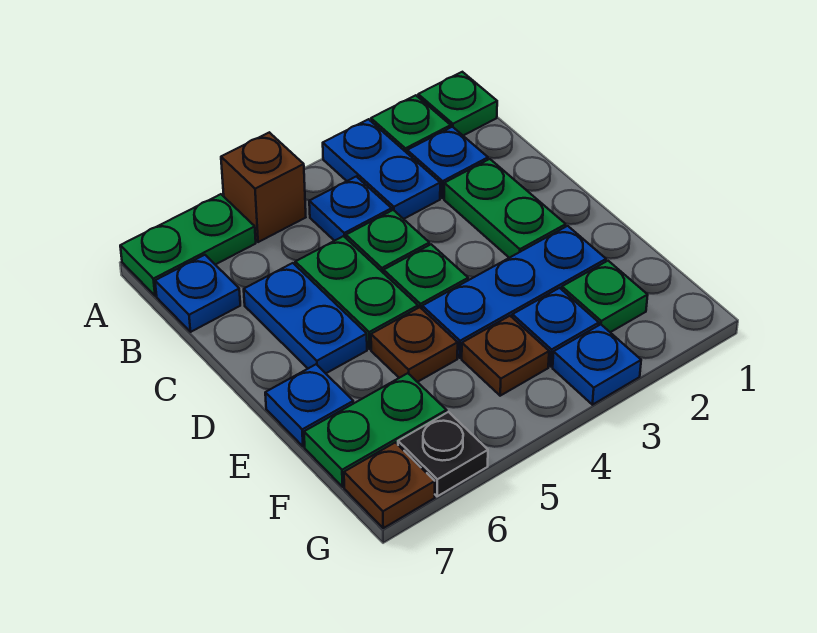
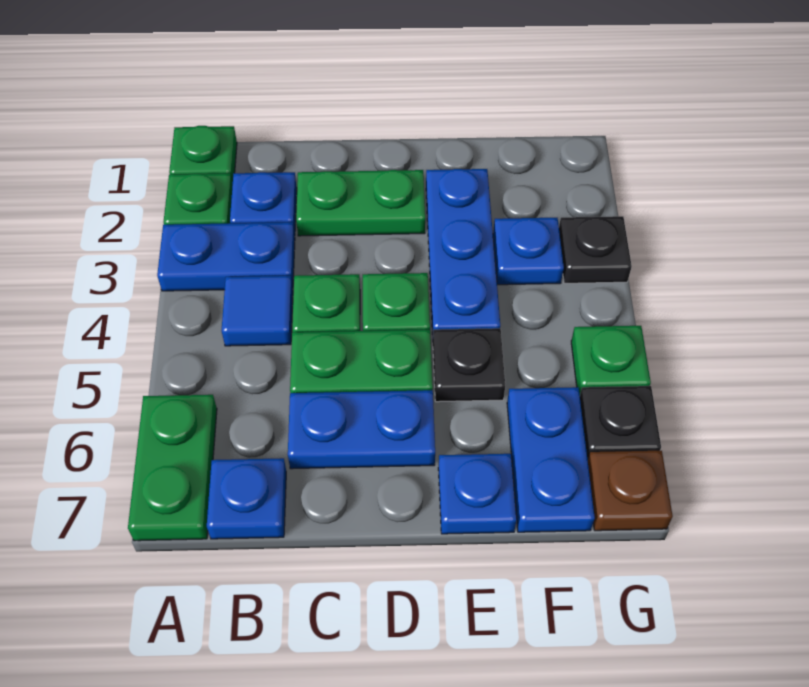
brown 1x1 brick [221,132,306,242] -> none
blue 1x1 plate [309,176,392,241] -> blue 1x1 tile [221,276,293,346]
brown 1x1 plate [371,307,458,382] -> black 1x1 plate [433,328,505,402]
green 1x1 plate [562,261,648,332] -> green 1x1 plate moved to [571,326,651,395]
brown 1x1 plate [462,316,549,396] -> none
green 1x2 plate [304,373,447,487] -> blue 1x2 plate [507,387,595,532]
blue 1x1 plate [553,324,641,405] -> black 1x1 plate [559,216,632,283]

